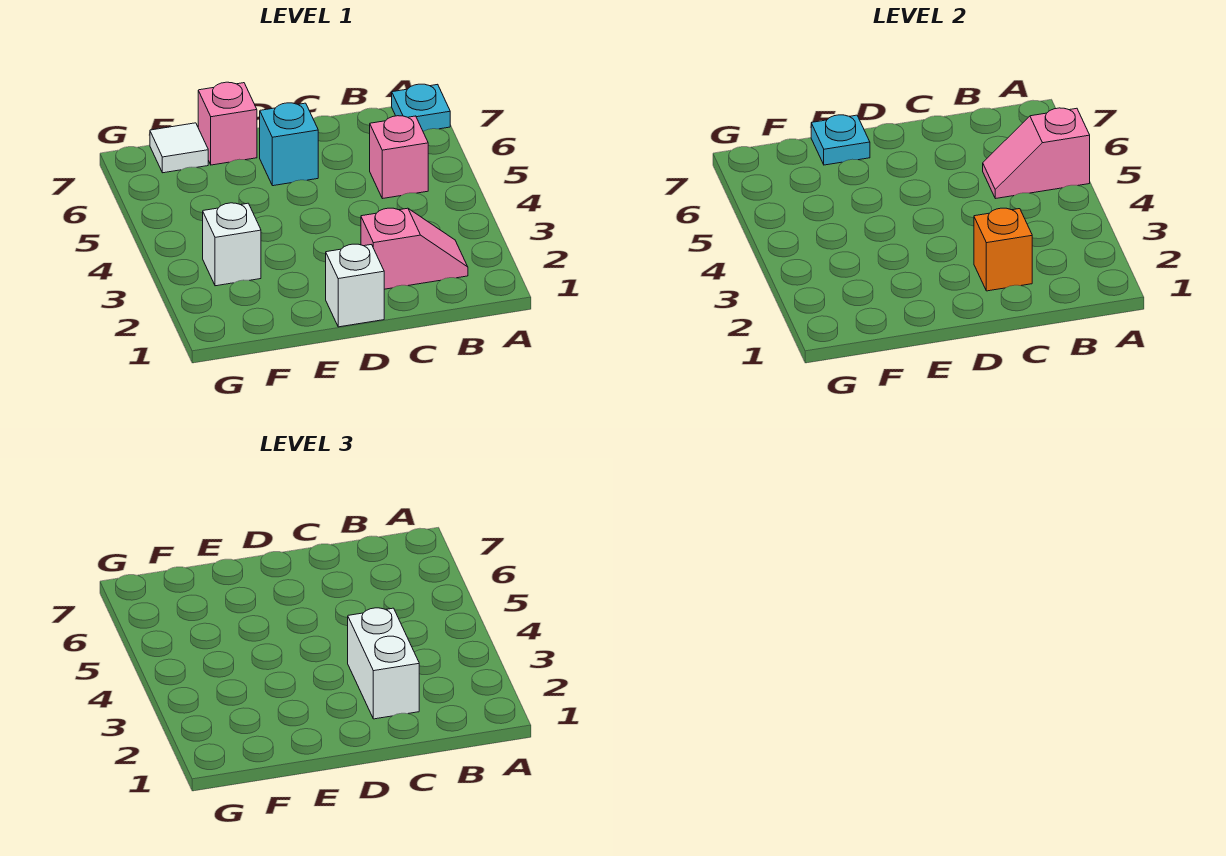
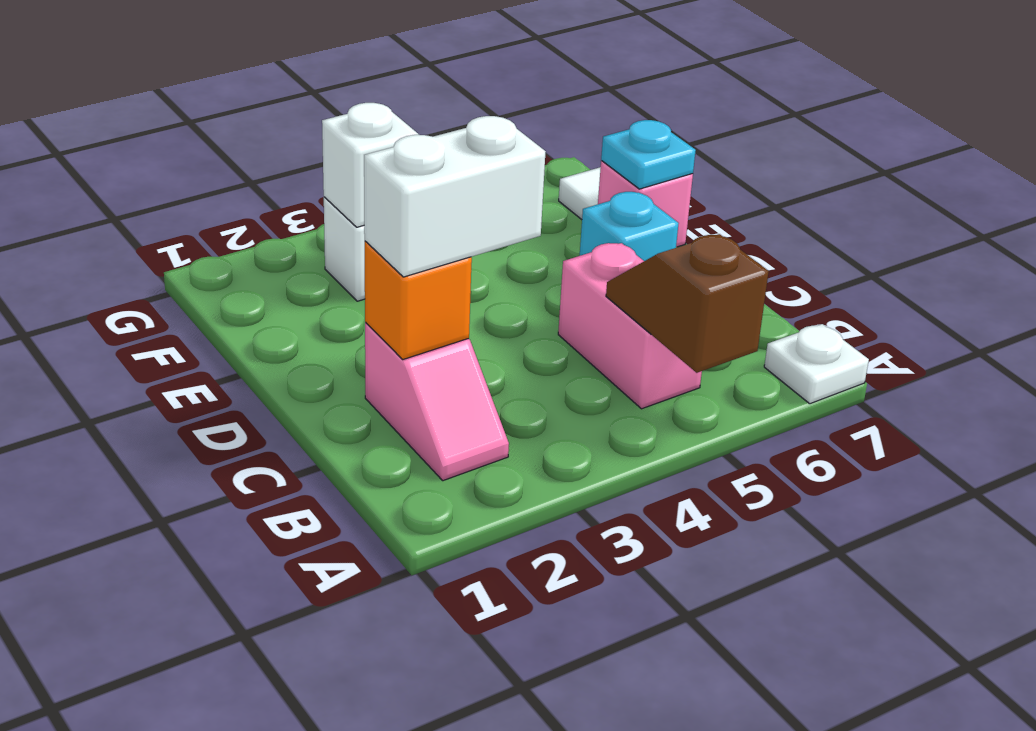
pink 1x2 slope [983,108,1090,199] -> brown 1x2 slope [606,234,769,373]
cyan 1x1 plate [392,84,450,131] -> white 1x1 plate [764,324,869,404]
pink 1x1 brick [370,116,428,199] -> pink 1x2 brick [558,243,702,409]
white 1x1 brick [326,244,384,327] -> white 1x1 brick moved to [322,103,418,227]

